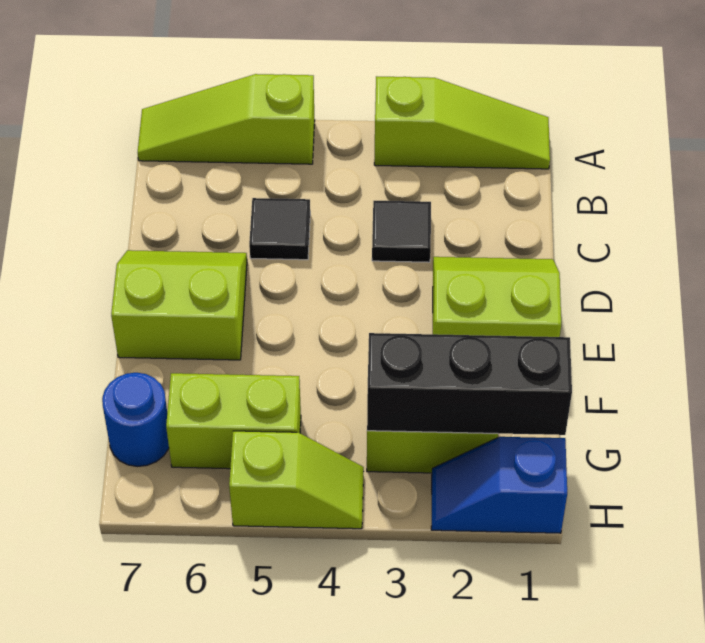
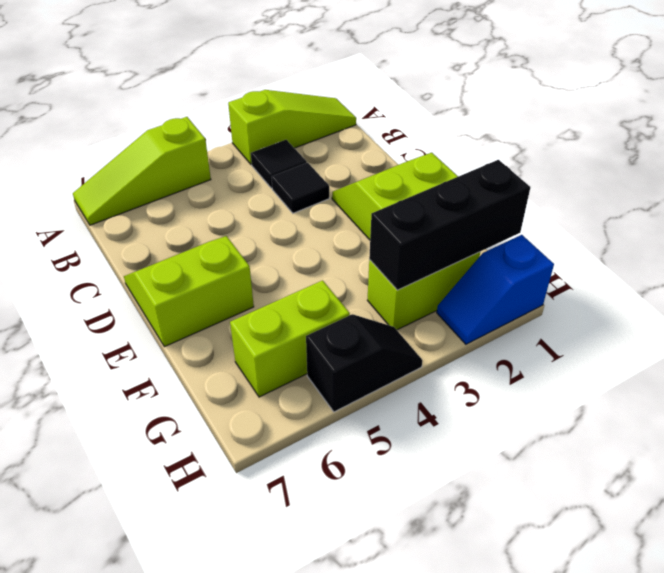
black 1x1 tile [249,198,310,260] -> black 1x1 tile moved to [251,140,307,188]
blue 1x1 round brick [102,373,169,467] -> none
lime 1x2 slope [229,431,364,529] -> black 1x2 slope [306,314,423,412]

